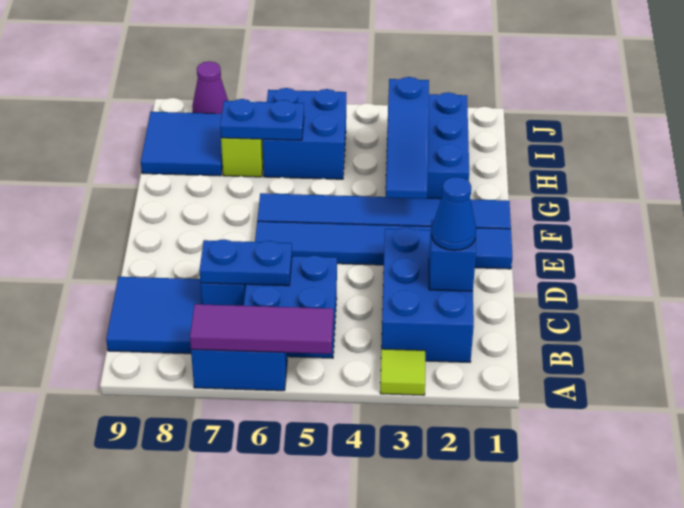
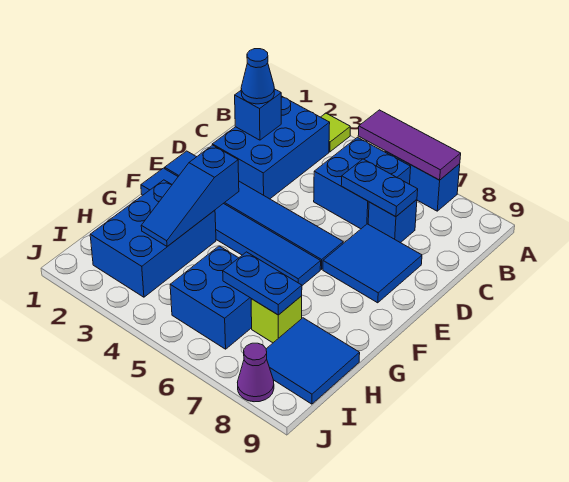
blue 2x2 tile [106,277,202,354] -> blue 2x2 tile moved to [323,224,422,303]
blue 1x3 slope [386,77,429,199] -> blue 1x3 slope turned to [141,145,239,246]

